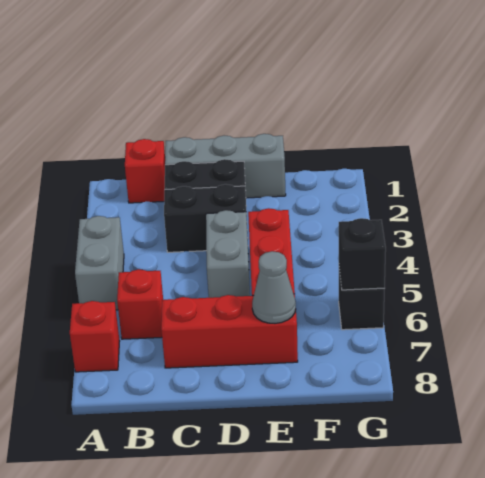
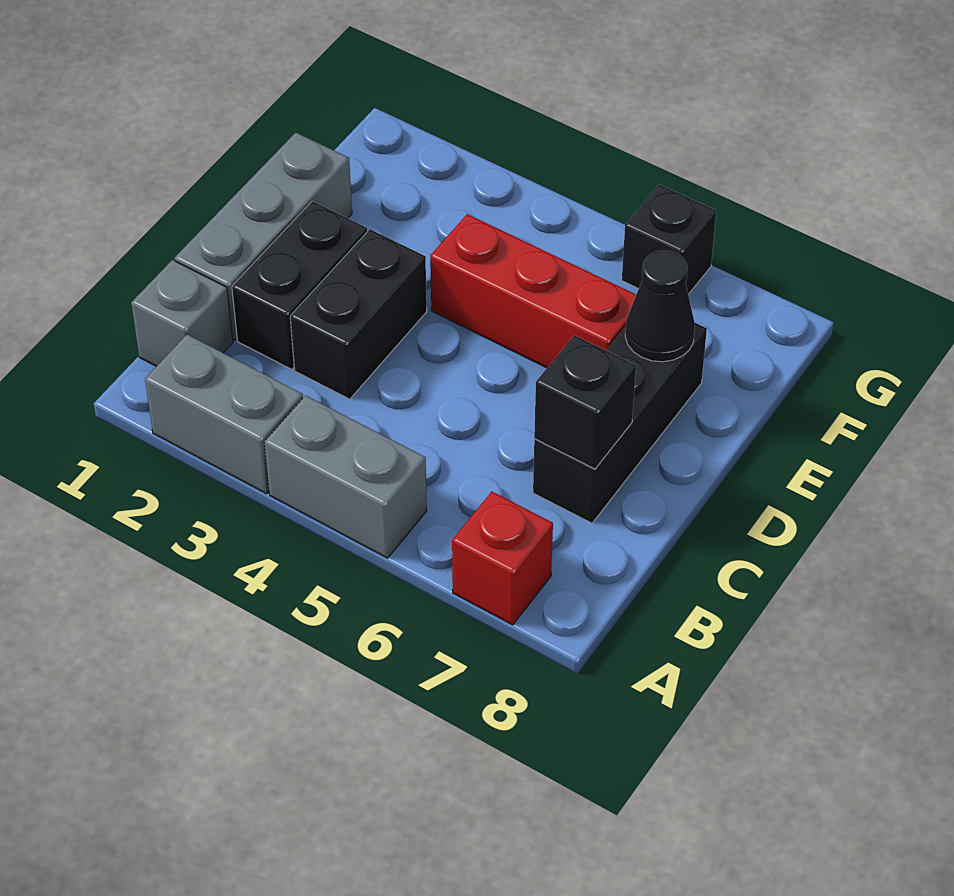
red 1x1 brick [125,139,165,203] -> grey 1x1 brick [131,260,233,366]
red 1x1 brick [117,269,163,339] -> none
red 1x3 brick [161,294,298,368] -> black 1x3 brick [533,323,707,523]
grey 1x2 brick [206,210,250,298] -> grey 1x2 brick moved to [145,335,303,494]
grey 1x1 cone [252,251,296,323] -> black 1x1 cone [625,251,695,362]
black 1x1 brick [339,218,386,290] -> black 1x1 brick moved to [534,335,636,469]

